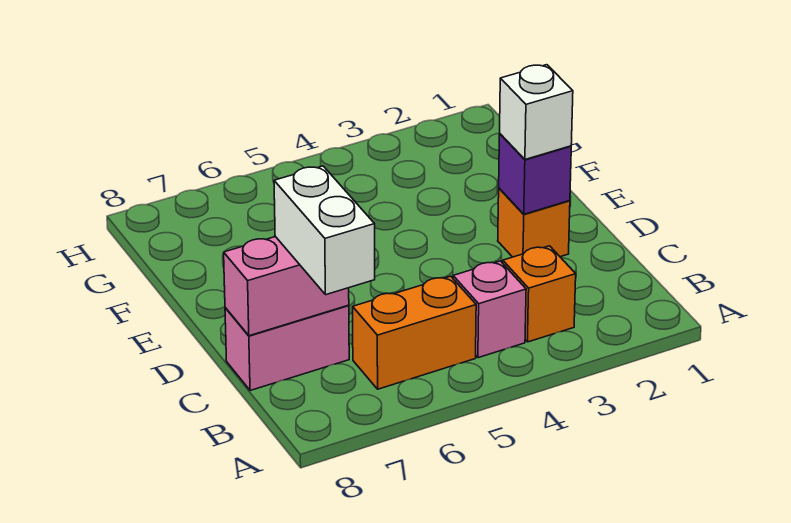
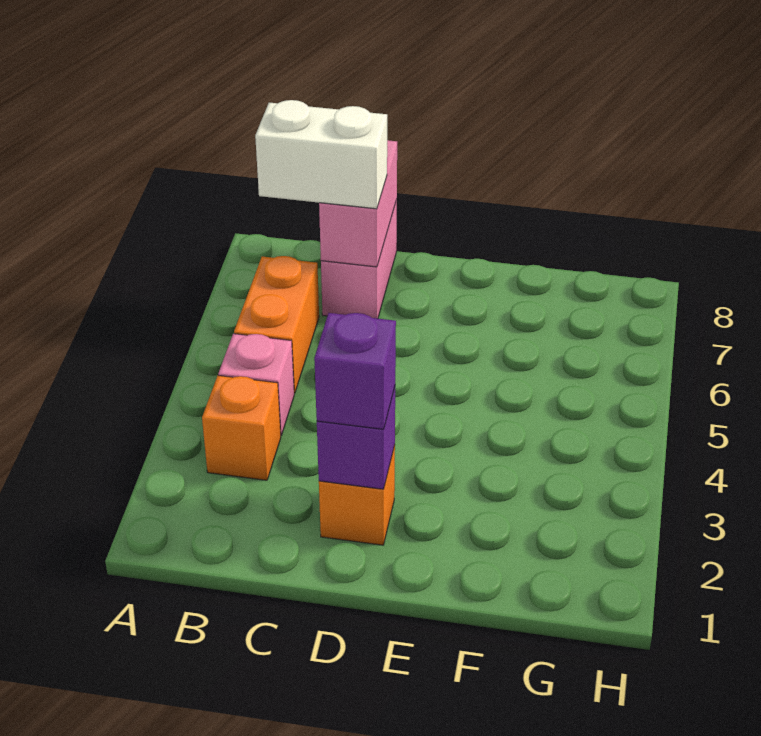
white 1x1 brick [500,65,573,159] -> purple 1x1 brick [314,313,396,429]

